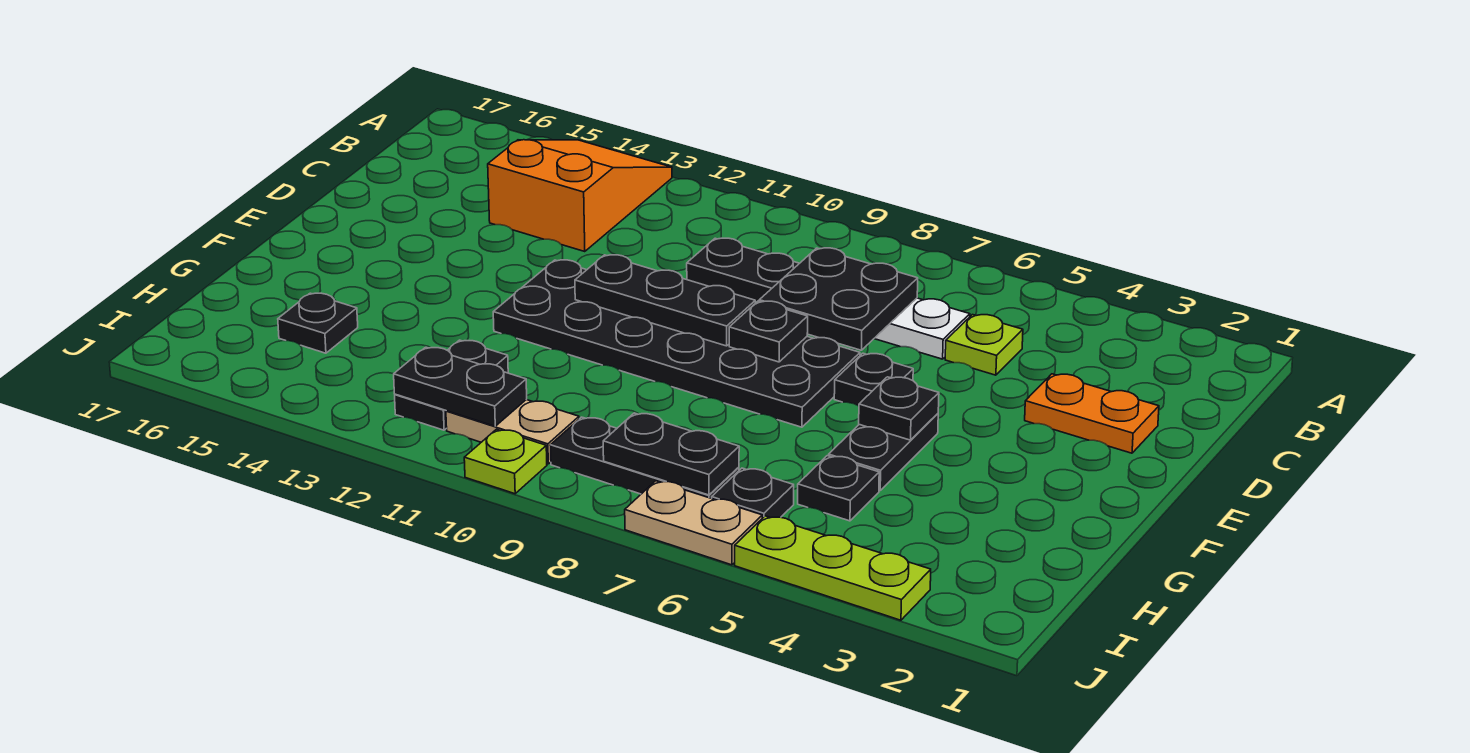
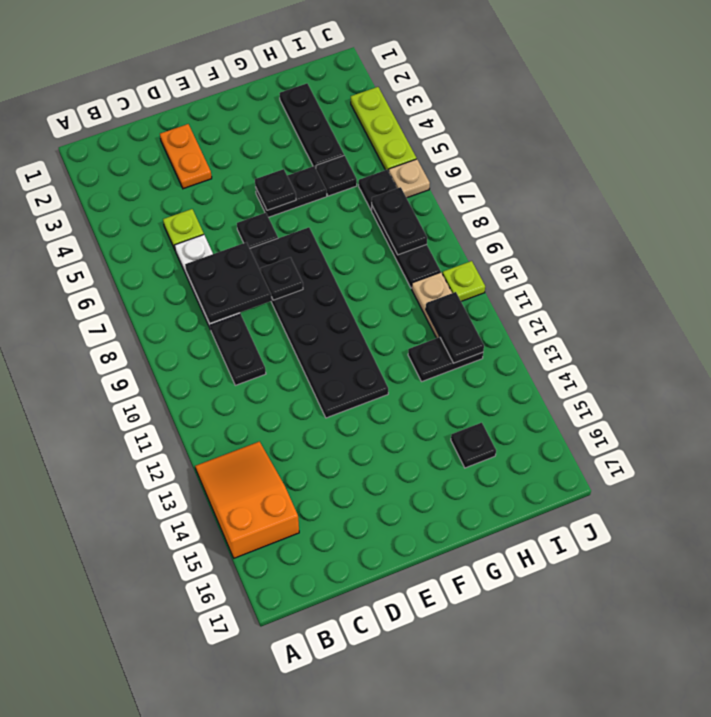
orange 2x3 slope [488,140,672,252] -> orange 2x3 slope turned to [195,442,299,558]
black 1x3 plate [575,255,755,346] -> black 1x3 plate moved to [280,83,344,167]
tan 1x2 plate [625,481,762,565] -> tan 1x1 plate [389,159,430,198]

